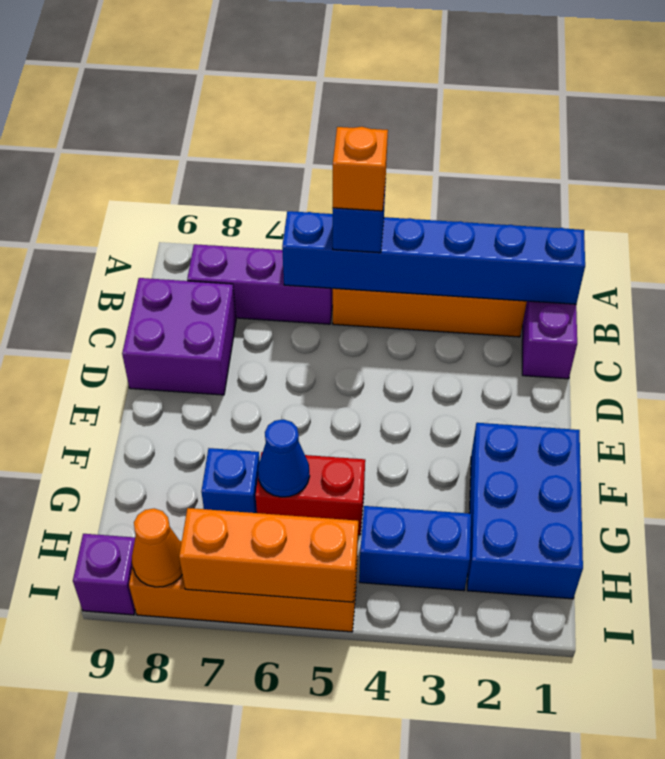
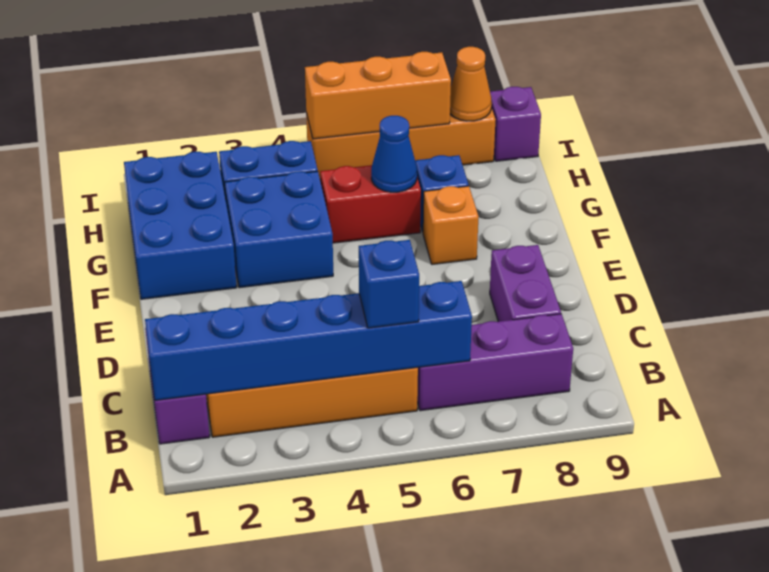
orange 1x1 brick [333,127,388,211] -> orange 1x1 brick moved to [423,186,479,264]
purple 2x2 brick [122,278,236,395] -> purple 1x2 brick [490,245,561,322]
none -> blue 2x2 brick [225,171,333,288]

